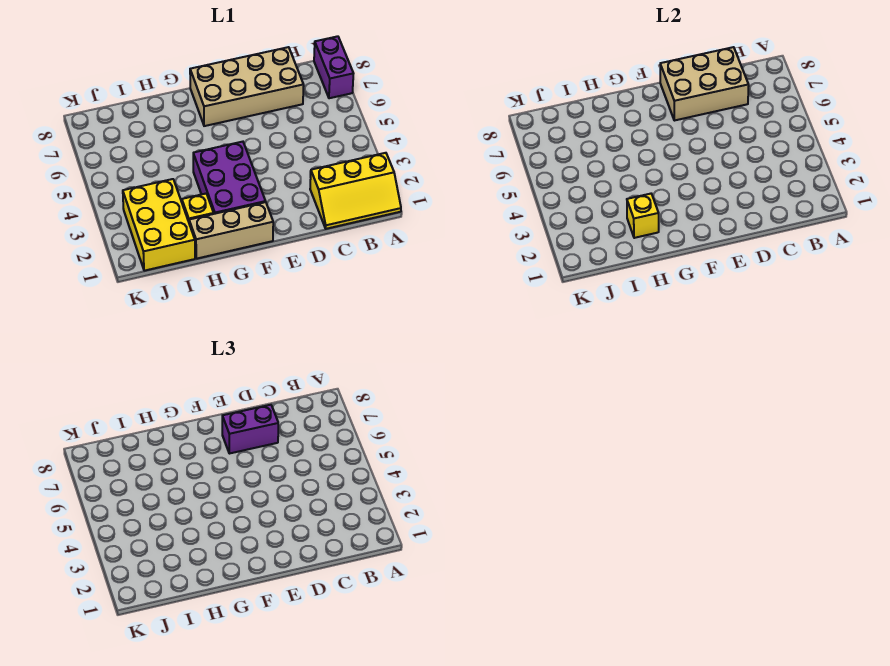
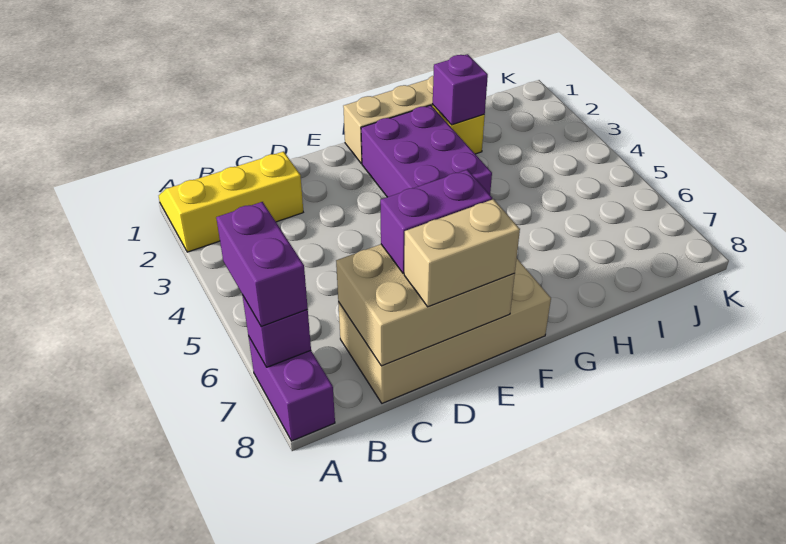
none -> purple 1x2 brick [216,202,308,326]
none -> purple 1x1 brick [242,295,311,367]
none -> tan 1x2 brick [404,199,520,307]
yellow 1x1 brick [627,194,659,238] -> purple 1x1 brick [433,54,488,125]
yellow 2x3 brick [123,179,195,271] -> none

